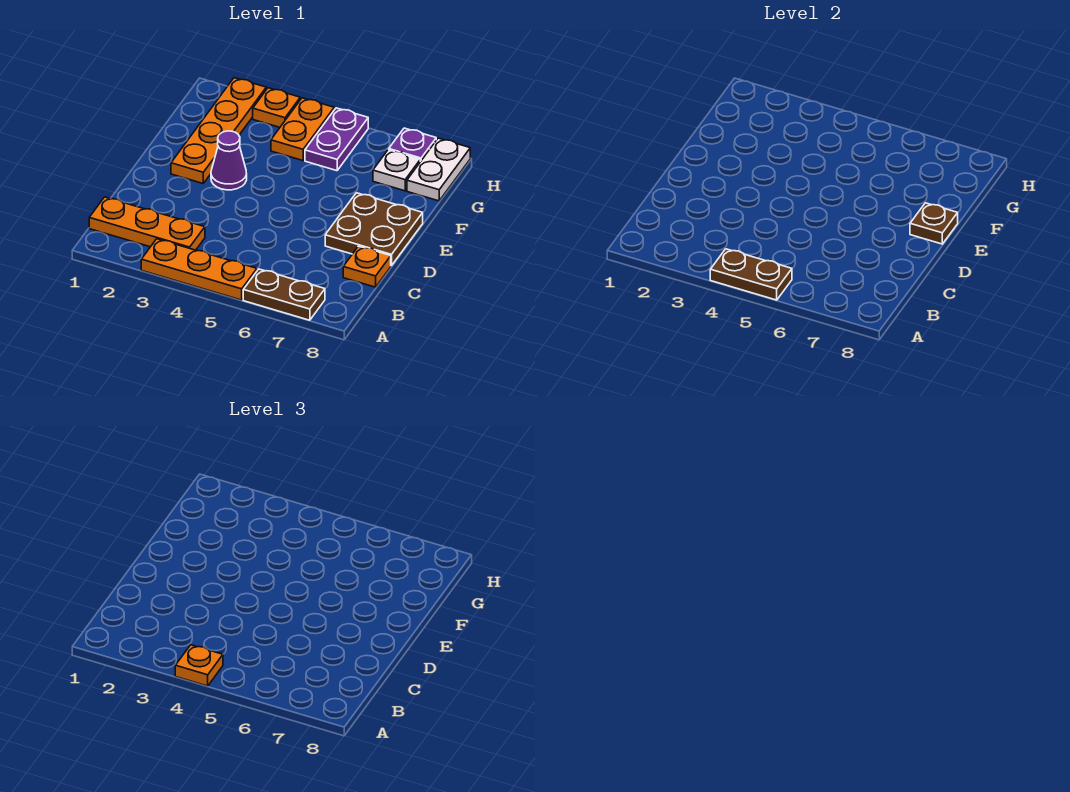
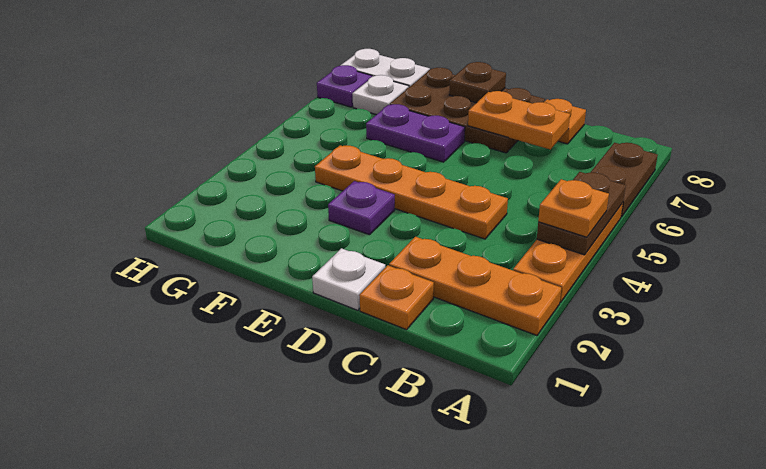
orange 1x3 plate [89,197,205,250] -> orange 1x3 plate turned to [389,237,561,335]
none -> white 1x1 plate [312,248,385,310]
brown 2x2 plate [325,193,423,266] -> brown 2x3 plate [390,68,545,153]
orange 1x4 plate [171,78,266,183] -> orange 1x4 plate moved to [315,145,508,239]
purple 1x1 cone [211,131,247,190] -> purple 1x1 plate [328,181,395,235]
orange 1x2 plate [271,98,334,161] -> orange 1x2 plate moved to [468,91,570,150]
purple 1x2 plate [305,108,368,171] -> purple 1x2 plate moved to [366,104,465,162]
orange 1x1 plate [253,88,300,127] -> orange 1x1 plate moved to [359,265,434,330]

